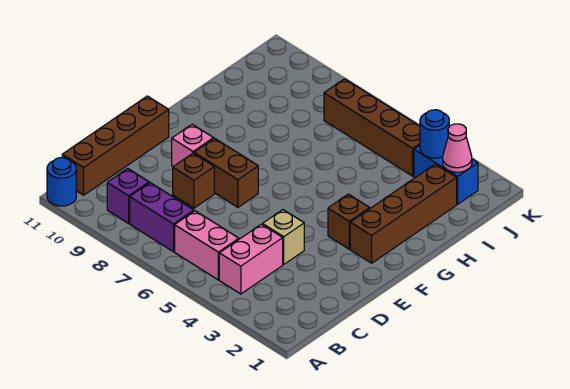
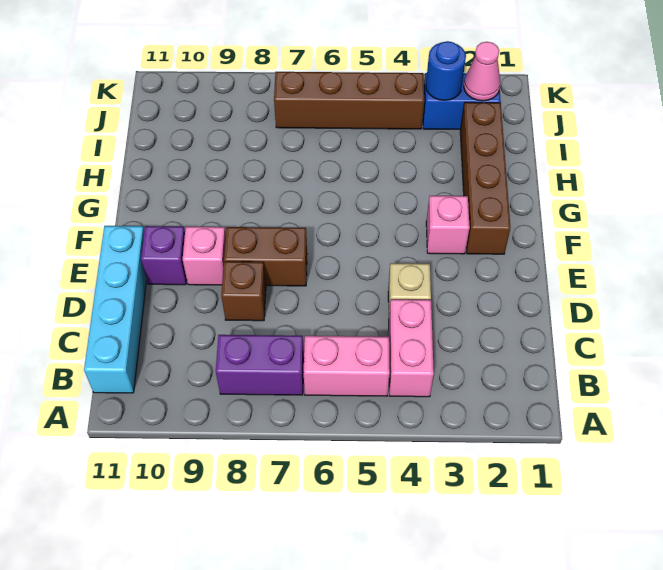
blue 1x1 round brick [47,158,76,206] -> none
purple 1x1 brick [107,168,149,223] -> purple 1x1 brick moved to [141,226,187,285]
brown 1x4 brick [62,96,169,195] -> cyan 1x4 brick [84,226,147,393]
brown 1x1 brick [328,194,370,249] -> pink 1x1 brick [426,196,470,254]

